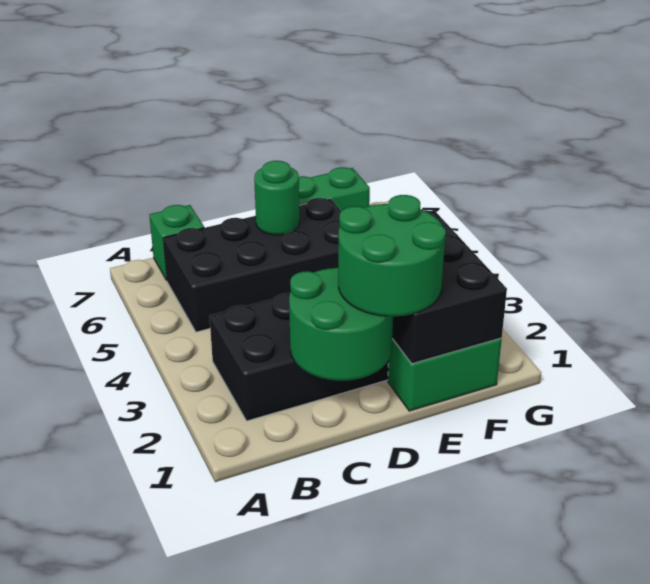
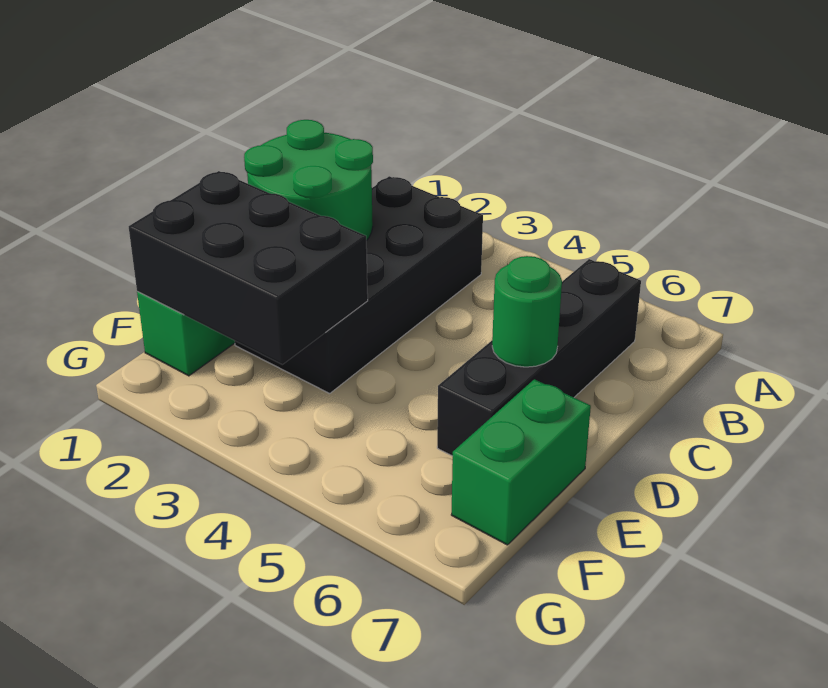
black 2x4 brick [163,198,341,332] -> black 1x4 brick [437,259,641,456]
green 1x1 brick [149,205,204,280] -> none
green 2x2 round brick [338,195,446,316] -> none

